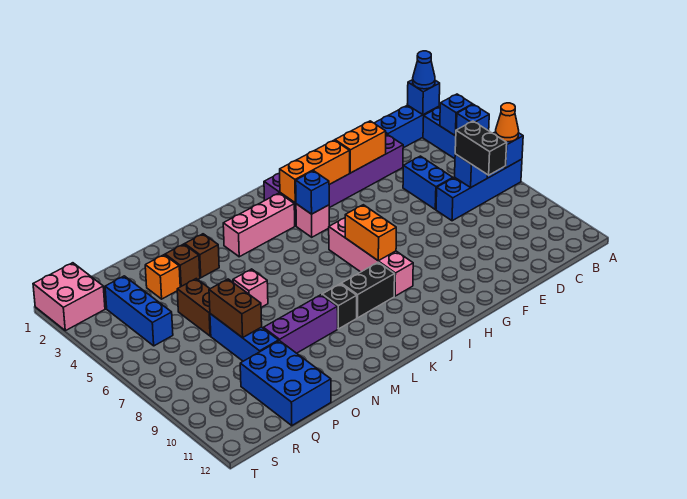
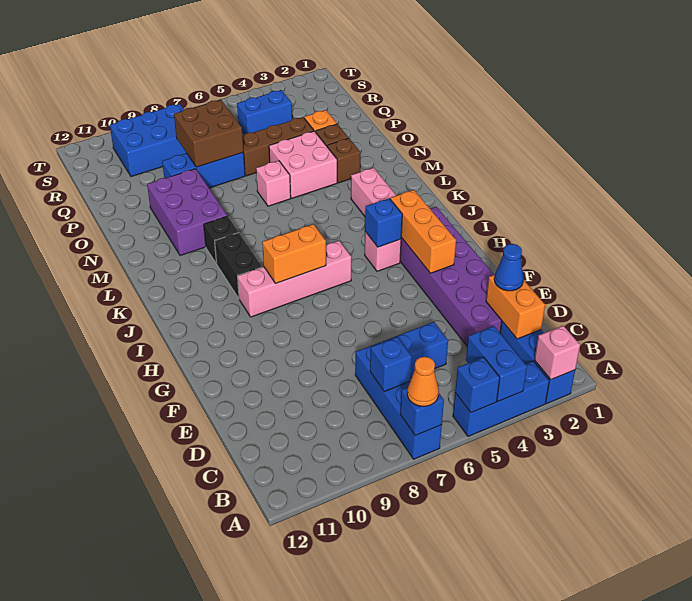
blue 1x1 brick [407,80,440,115] -> pink 1x1 brick [535,326,580,380]
blue 1x1 cone [413,51,435,89] -> blue 1x1 cone moved to [494,244,524,291]
blue 1x1 brick [440,94,473,136] -> blue 1x2 brick [466,326,527,401]
black 1x2 brick [455,121,507,175] -> none
orange 1x2 brick [335,121,386,173] -> orange 1x2 brick moved to [486,275,545,339]
purple 1x3 brick [263,295,338,353] -> purple 2x3 brick [147,169,227,256]
brown 1x2 brick [177,279,211,336] -> brown 1x3 brick [242,117,314,176]
brown 1x2 brick [209,279,262,338] -> brown 2x2 brick [174,100,243,167]
blue 2x3 brick [240,341,331,426] -> blue 2x3 brick moved to [110,104,186,177]
blue 1x3 brick [105,276,173,346] -> blue 1x2 brick [237,90,292,135]
pink 2x2 brick [33,263,105,331] -> pink 2x2 brick moved to [269,131,337,198]

